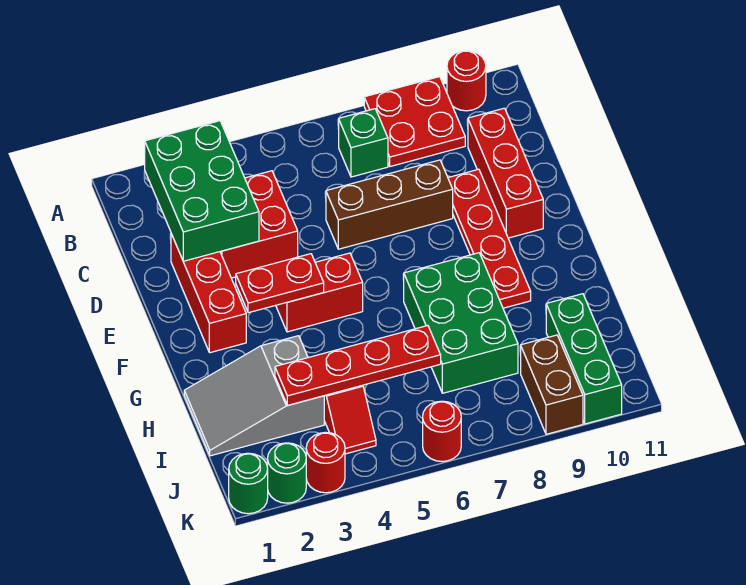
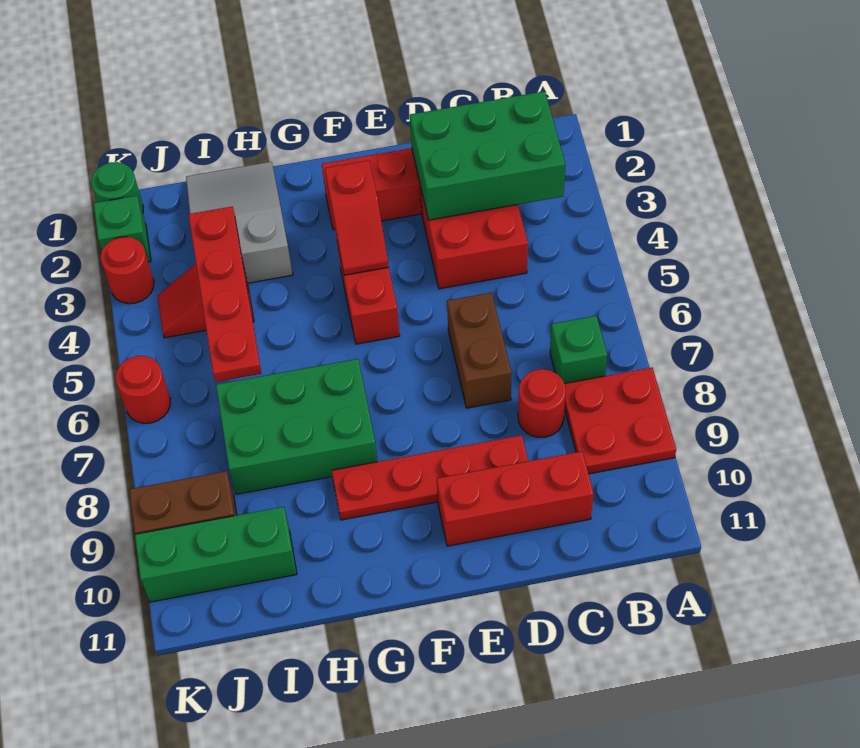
red 1x1 round brick [447,51,486,111] -> red 1x1 round brick moved to [518,369,566,437]
brown 1x3 brick [326,160,453,249] -> brown 1x2 brick [447,292,512,408]
red 1x2 plate [236,254,324,313] -> red 1x2 slope [325,160,389,275]
green 1x1 round brick [267,443,306,503] -> green 1x1 brick [94,196,151,262]

